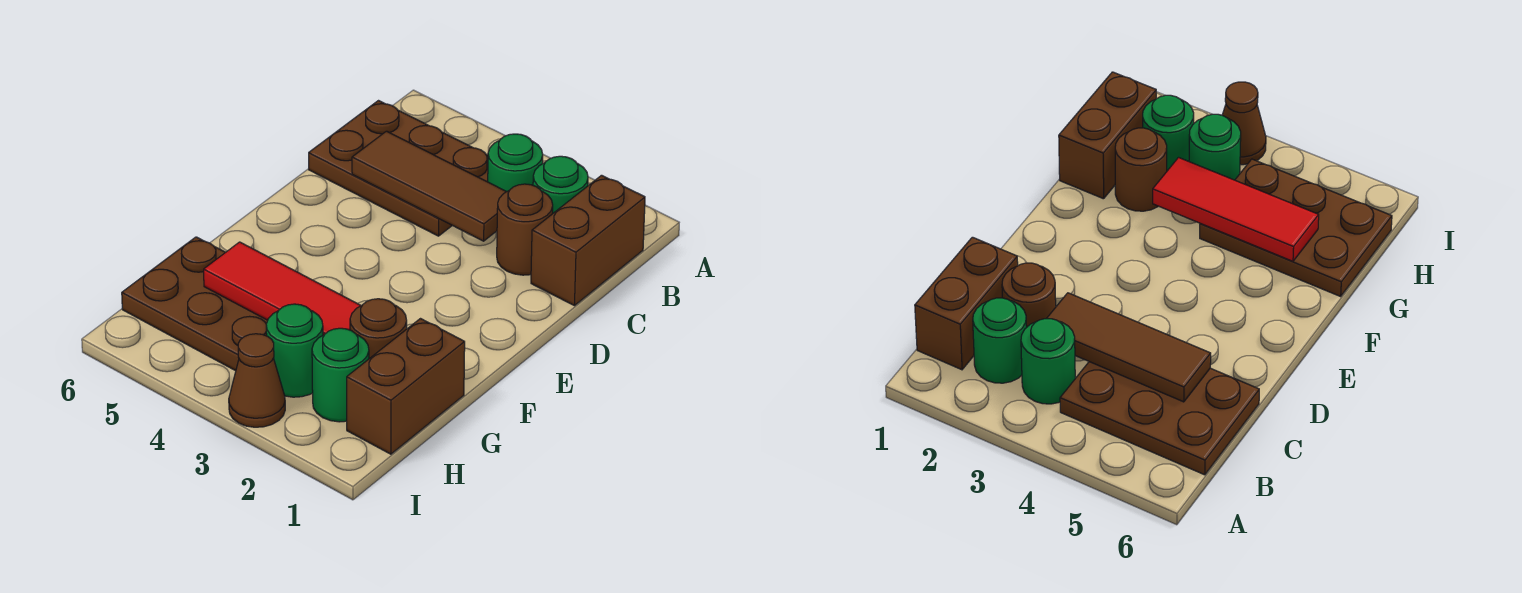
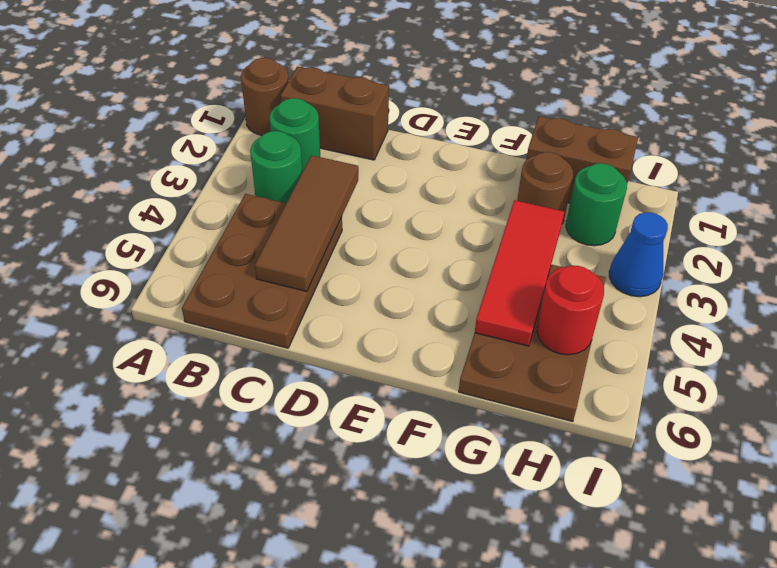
brown 1x1 round brick [497,184,553,275] -> brown 1x1 round brick moved to [241,58,289,135]
green 1x1 round brick [266,304,323,397] -> none
none -> red 1x1 round brick [537,266,604,355]
brown 1x1 cone [229,334,285,427] -> blue 1x1 cone [609,212,668,297]

